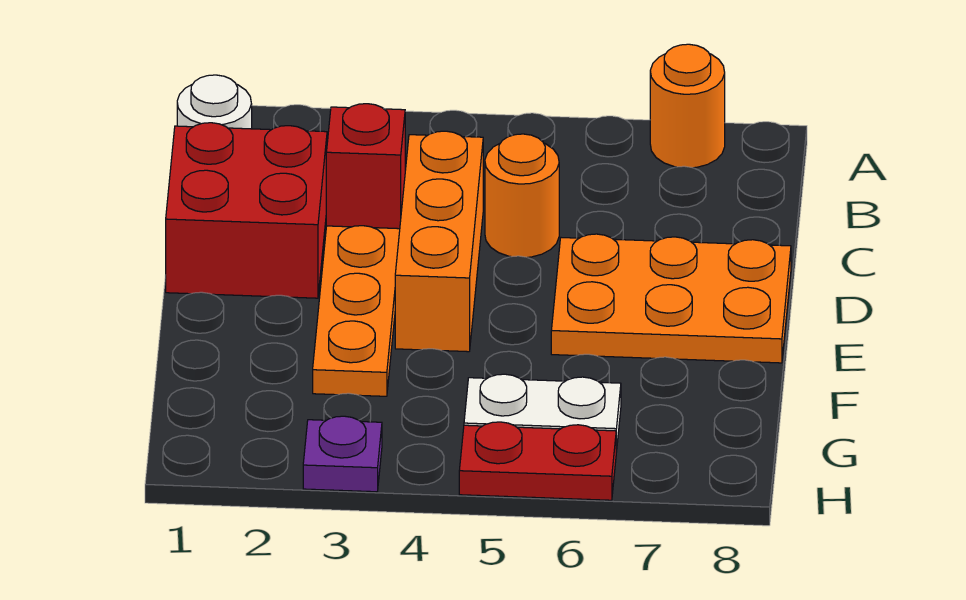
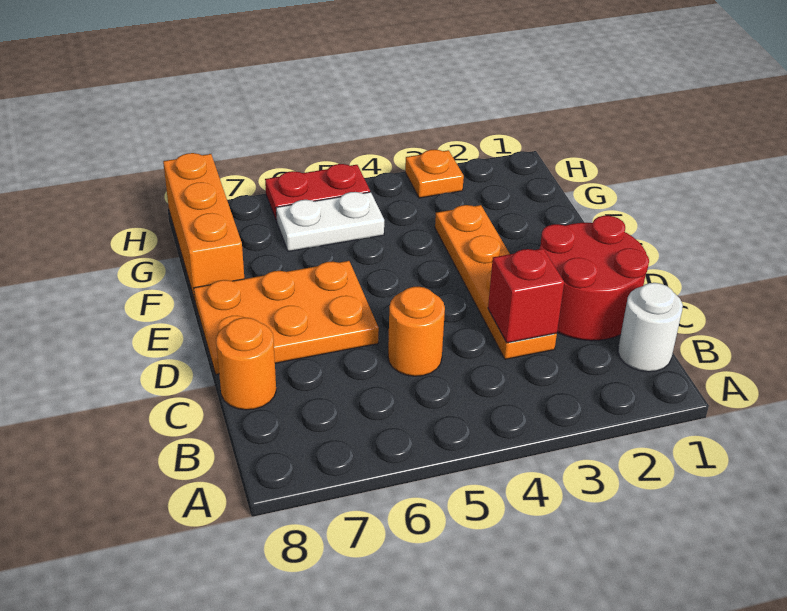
orange 1x1 round brick [650,44,725,168] -> orange 1x1 round brick moved to [216,318,276,410]
red 2x2 brick [166,123,327,298] -> red 2x2 round brick [540,216,649,341]
orange 1x3 brick [395,131,483,352] -> orange 1x3 brick moved to [163,153,244,300]
purple 1x1 plate [303,416,382,492] -> orange 1x1 plate [405,150,464,198]

